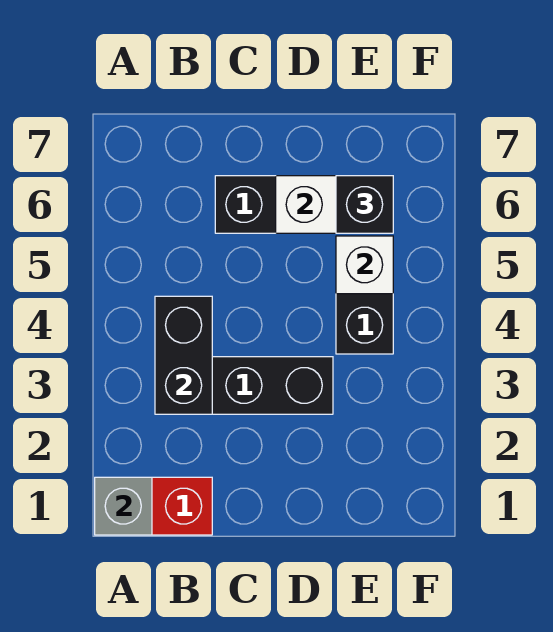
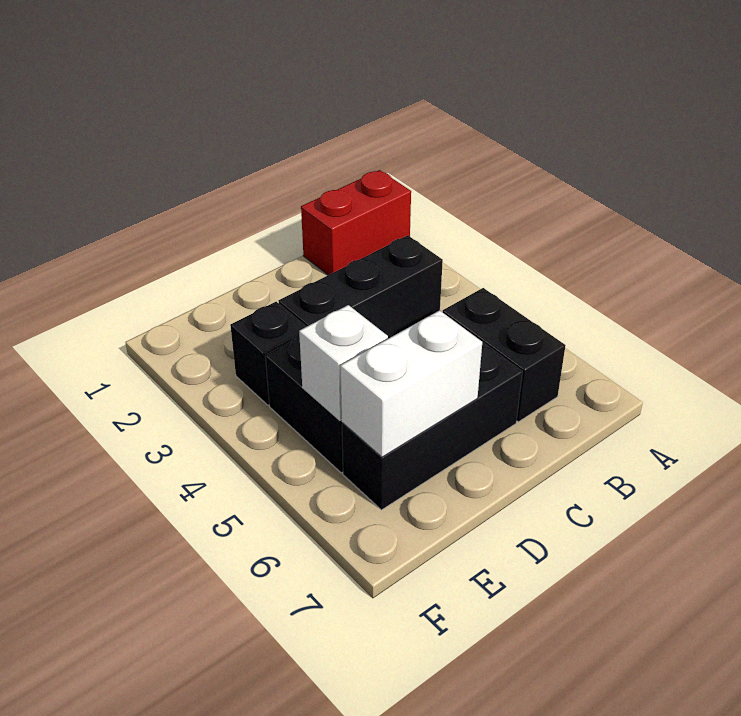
grey 1x1 brick [95,477,152,535] -> none
black 1x2 brick [155,296,212,414] -> black 1x2 brick moved to [443,288,566,422]
black 1x1 brick [336,176,393,233] -> black 1x1 brick moved to [230,302,306,405]

